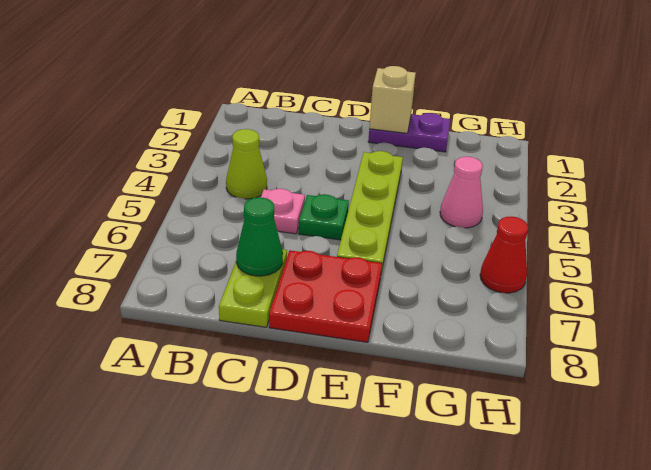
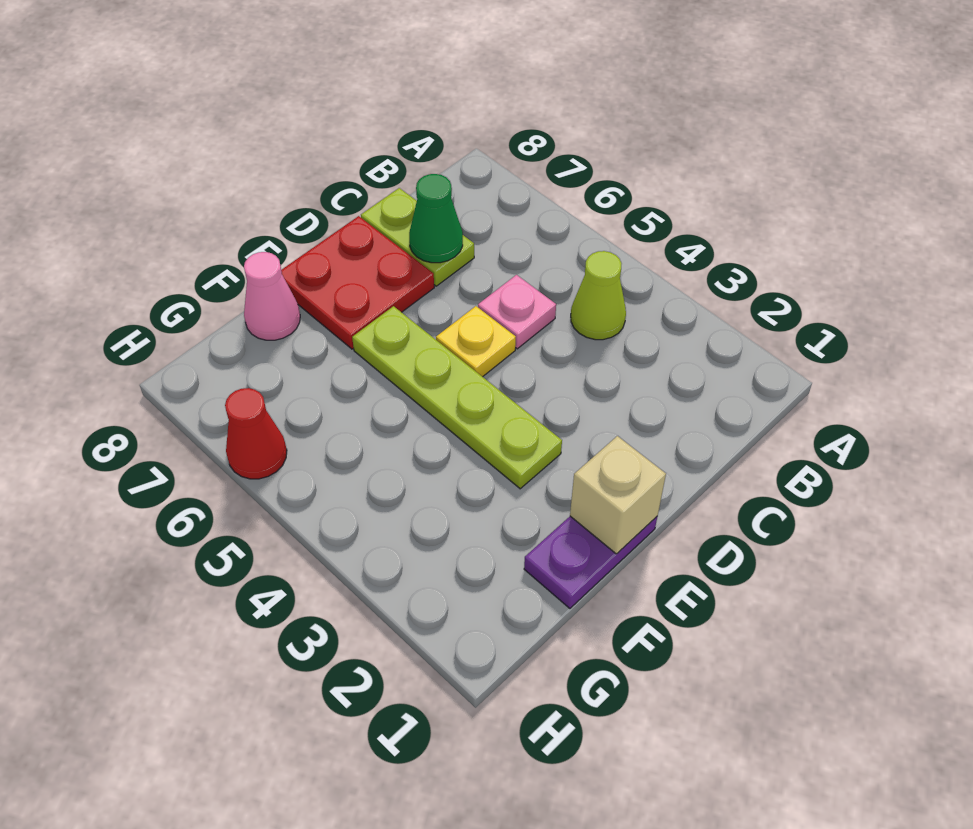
green 1x1 plate [299,194,349,240] -> yellow 1x1 plate [436,306,516,377]
pink 1x1 cone [440,157,483,228] -> pink 1x1 cone moved to [244,252,300,340]

